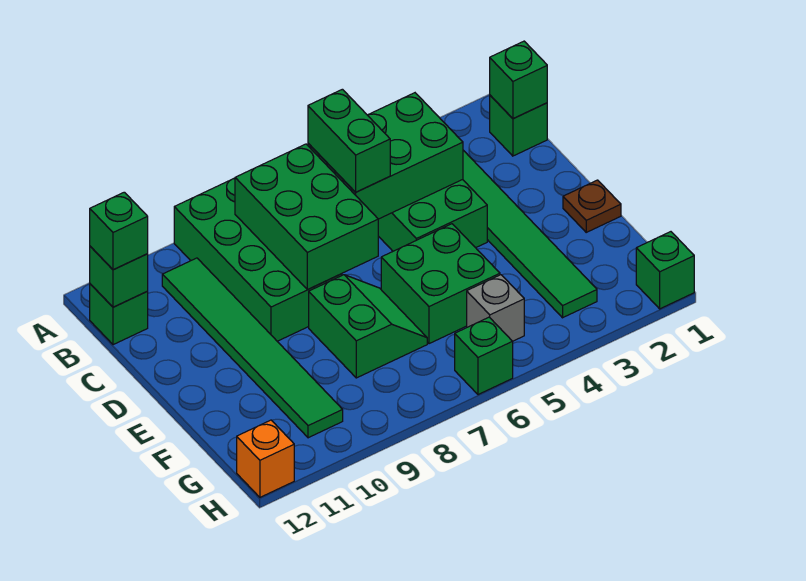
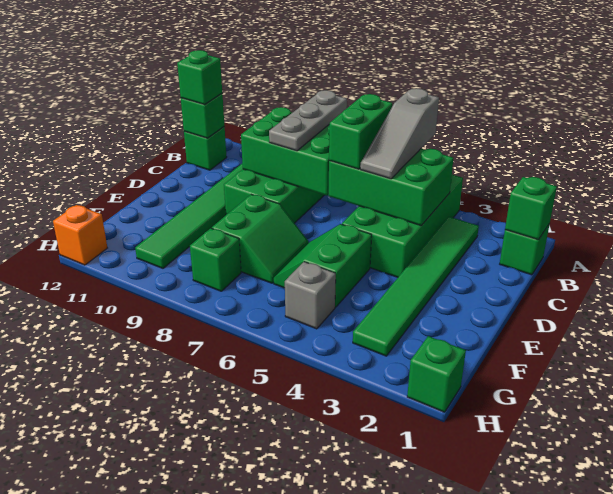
none -> grey 1x3 slope [360,89,439,179]
none -> grey 1x3 plate [269,90,347,151]
green 2x3 brick [235,144,378,289] -> green 2x3 brick turned to [241,107,329,196]
brown 1x1 plate [563,180,621,232] -> none
green 2x2 brick [381,224,500,344] -> green 2x2 slope [274,224,372,307]
green 1x1 brick [455,317,513,395] -> green 1x1 brick moved to [190,228,241,291]

